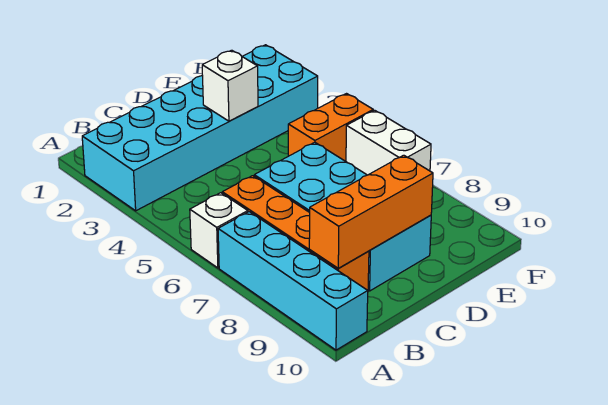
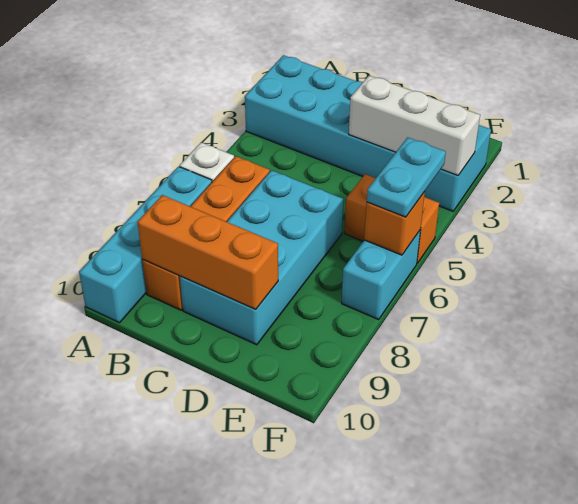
white 1x1 brick [202,50,258,121] -> white 1x3 brick [349,76,480,176]
none -> cyan 1x2 plate [367,137,446,217]
white 1x2 brick [346,110,431,175] -> cyan 1x2 brick [342,230,421,320]
none -> orange 1x1 brick [364,192,425,255]

